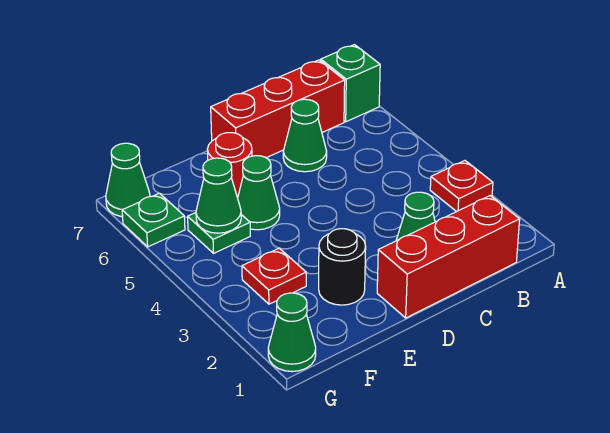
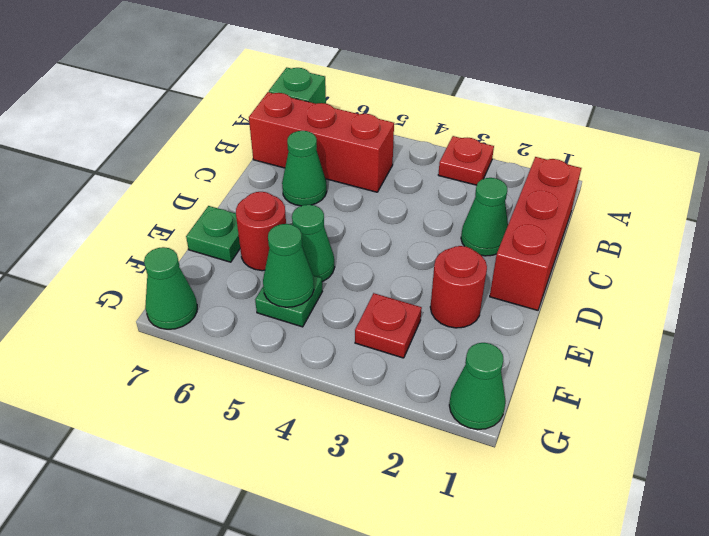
red 1x3 brick [211,60,345,158] -> red 1x3 brick turned to [249,92,394,192]
black 1x1 round brick [319,229,366,305] -> red 1x1 round brick [430,246,487,328]
green 1x1 plate [122,193,185,247] -> green 1x1 plate moved to [186,206,240,262]

